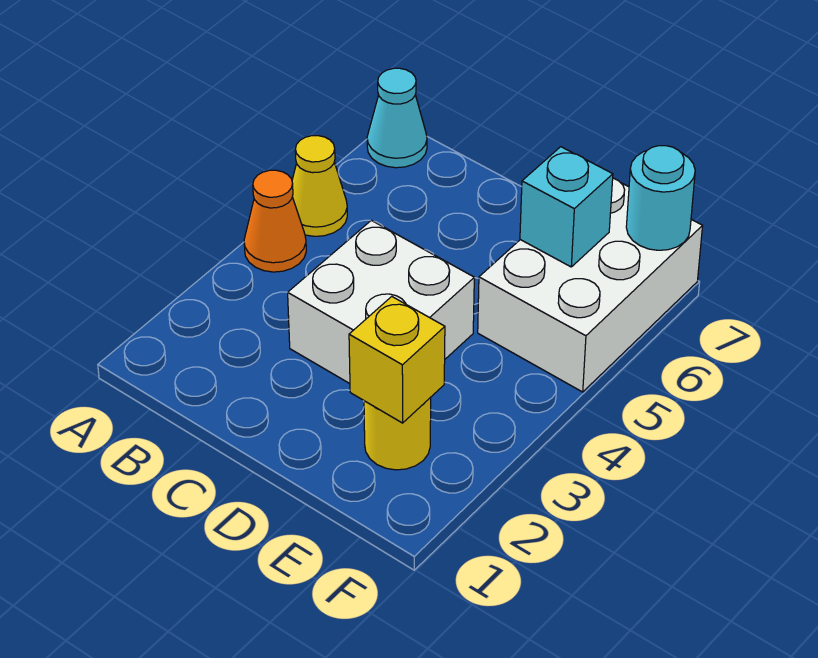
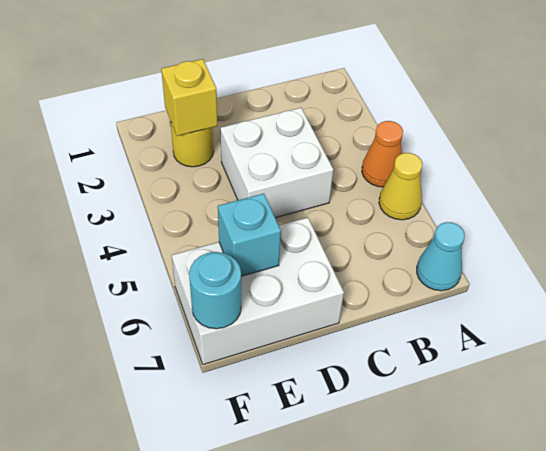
white 2x3 brick [478,178,703,392] -> white 2x3 brick turned to [172,218,344,364]

